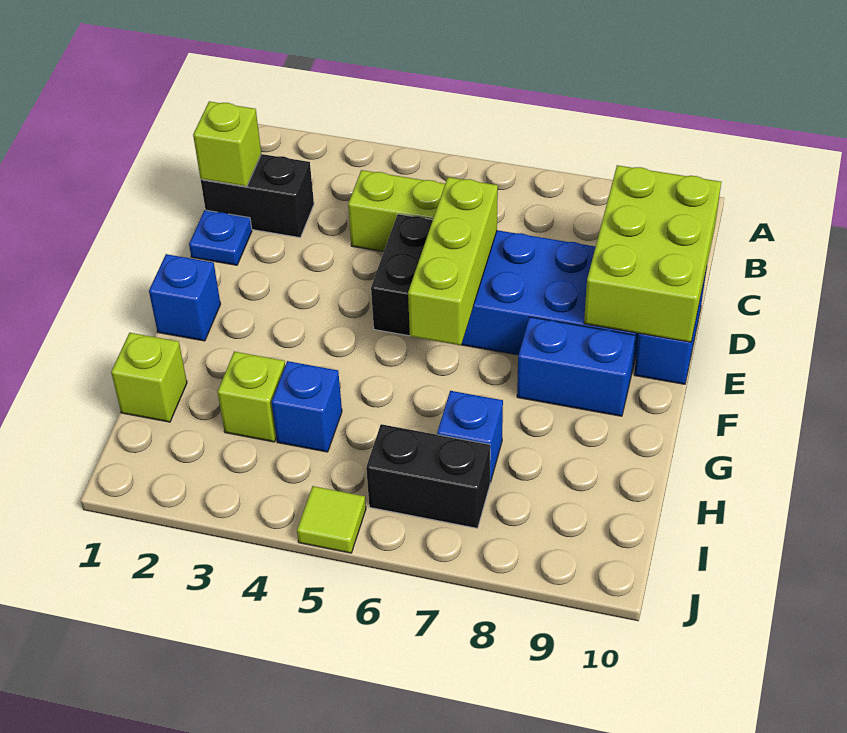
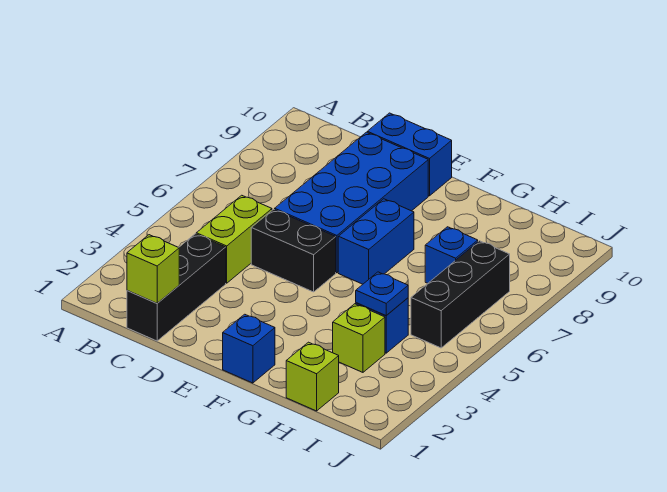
black 1x2 brick [201,154,314,238] -> black 1x3 brick [127,234,226,341]
lime 2x3 brick [584,165,721,342] -> none
blue 1x1 plate [189,210,252,265] -> blue 1x1 plate moved to [356,272,408,316]
lime 1x3 brick [408,177,498,345] -> none
blue 1x2 brick [517,317,635,416] -> blue 1x2 brick moved to [338,199,414,284]
black 1x2 brick [366,424,490,528] -> black 1x3 brick [411,241,510,348]
lime 1x1 tile [297,486,366,553] -> none

